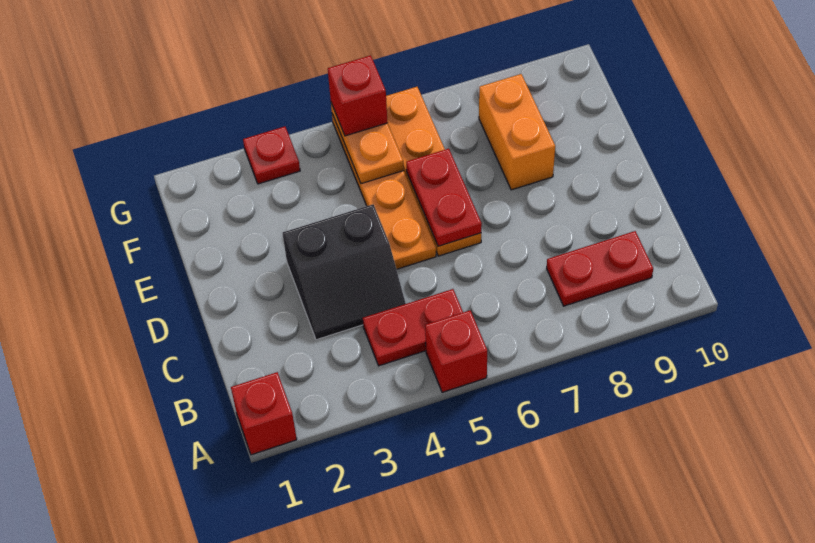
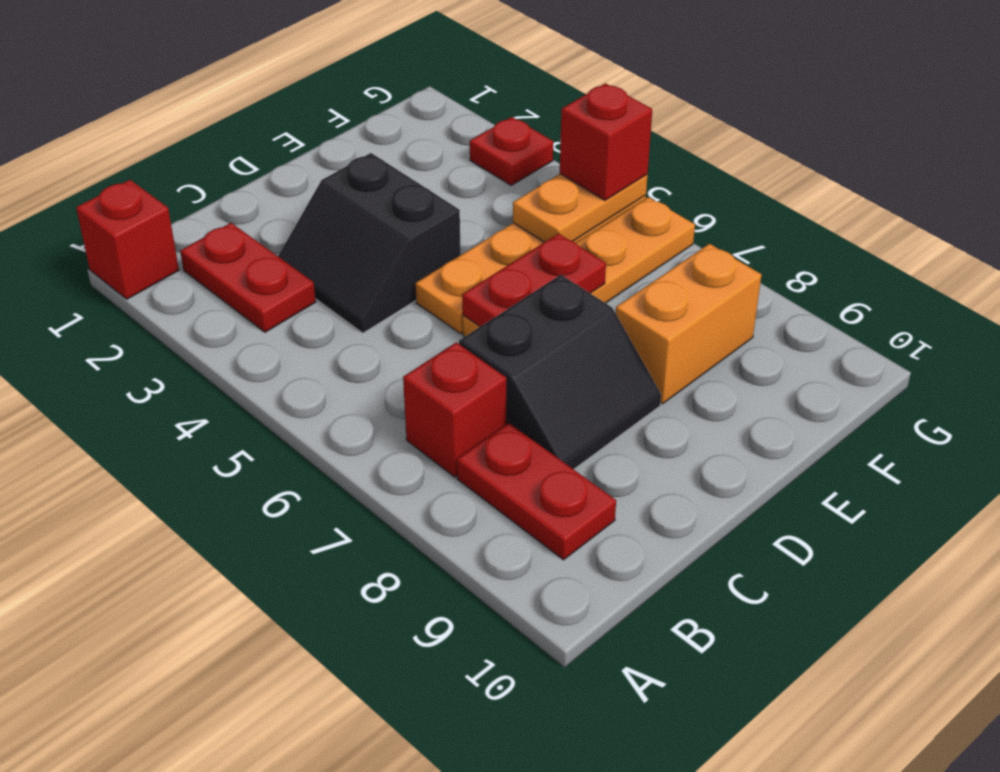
red 1x1 brick [425,310,487,392] -> red 1x1 brick moved to [403,342,506,477]
red 1x2 plate [363,289,463,366] -> red 1x2 plate moved to [180,223,316,332]
none -> black 2x2 slope [459,275,661,469]

